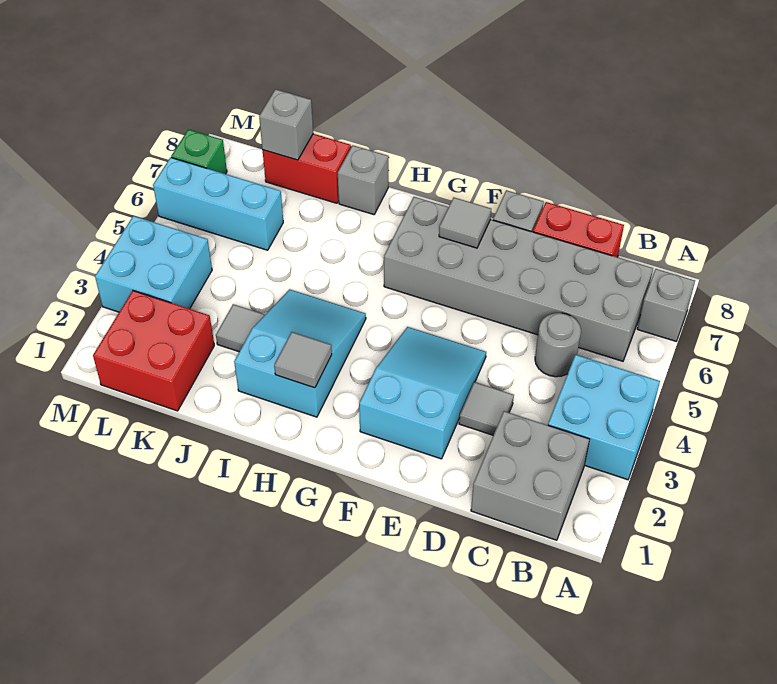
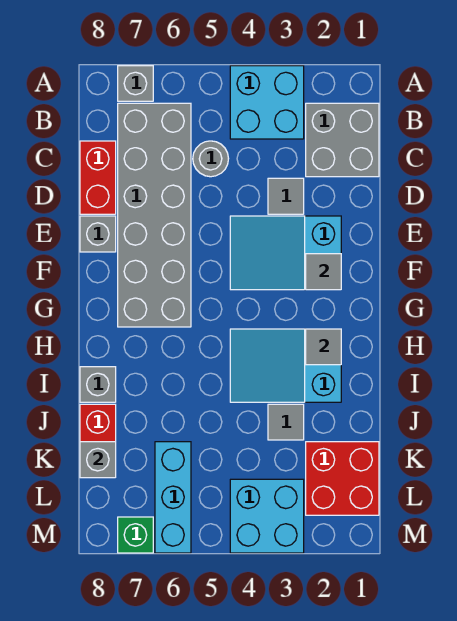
grey 1x1 tile [439,198,491,248] -> grey 1x1 tile moved to [306,254,341,290]

